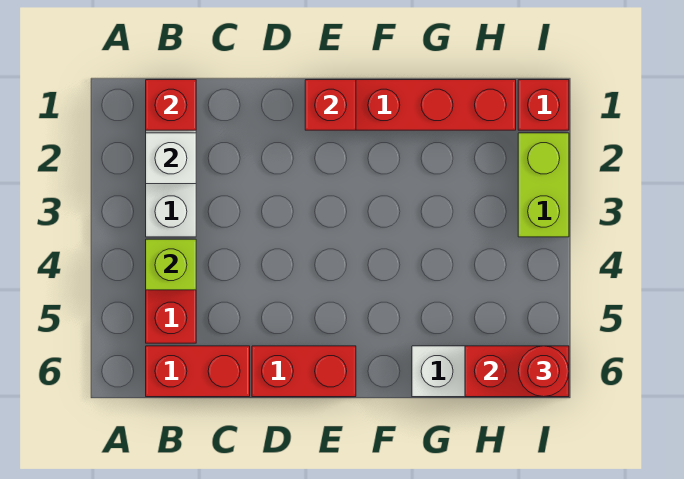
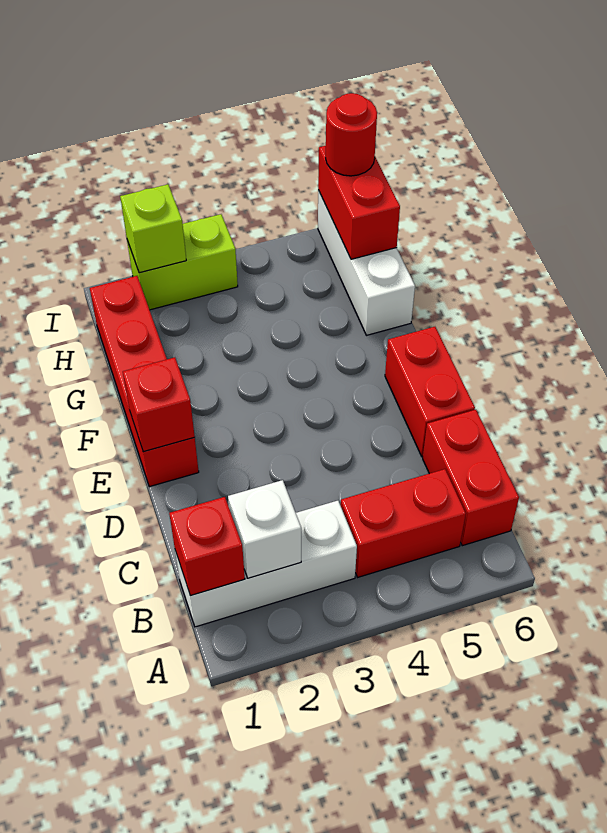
lime 1x1 brick [146,239,196,290] -> lime 1x1 brick moved to [120,184,186,273]
red 1x1 brick [518,80,569,130] -> none

